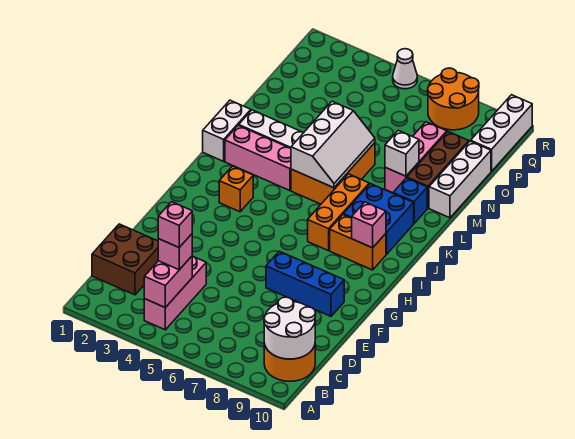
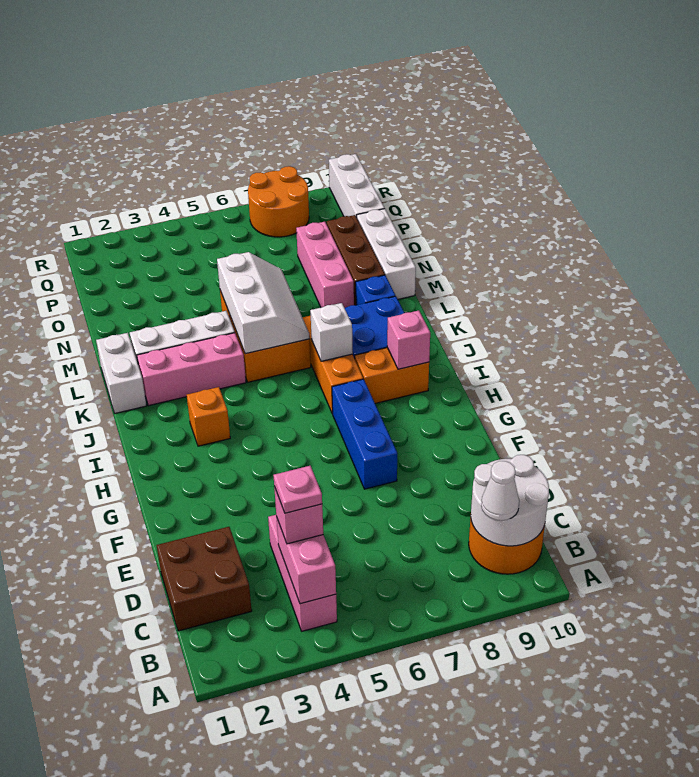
pink 1x1 brick [158,202,192,247] -> pink 1x1 plate [273,466,322,513]
blue 1x3 brick [266,251,344,316] -> blue 1x3 brick turned to [332,379,397,489]
white 1x1 brick [385,130,419,176] -> white 1x1 brick moved to [310,303,353,361]
white 1x1 cone [393,49,417,89] -> white 1x1 cone moved to [481,461,519,521]

